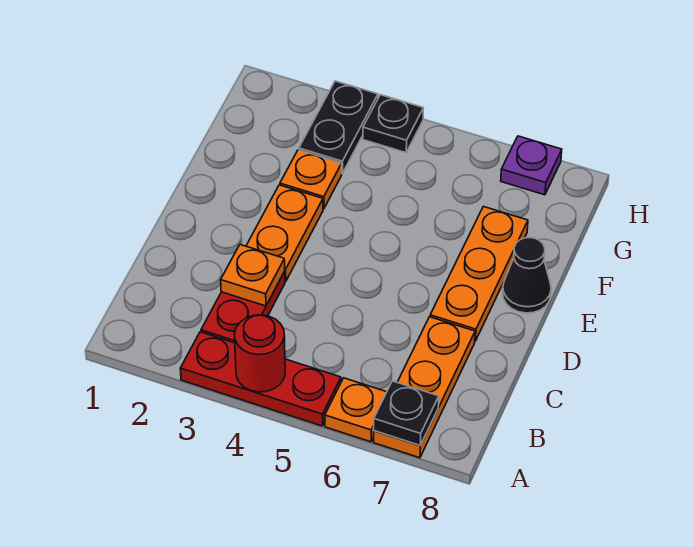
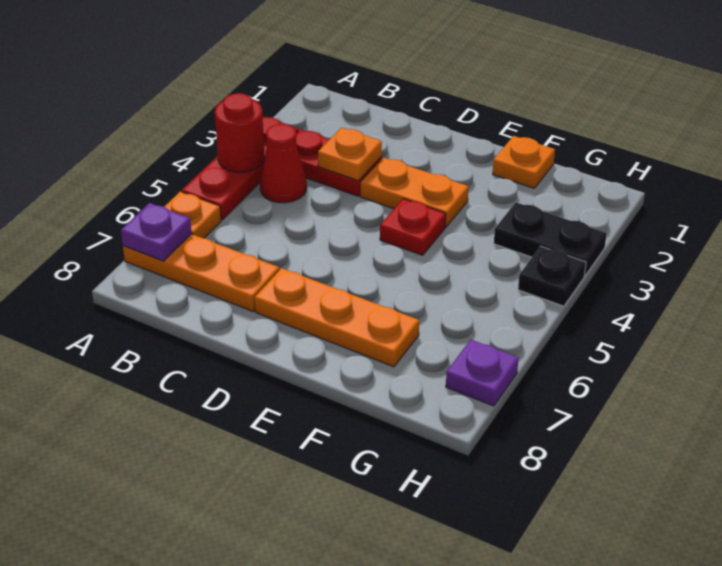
black 1x1 plate [374,381,439,445] -> purple 1x1 plate [121,203,192,261]
none -> red 1x1 cone [260,124,307,203]
none -> red 1x1 plate [380,199,446,255]
black 1x1 cone [503,238,551,313] -> none
orange 1x1 plate [280,150,342,209] -> orange 1x1 plate moved to [493,136,555,188]

